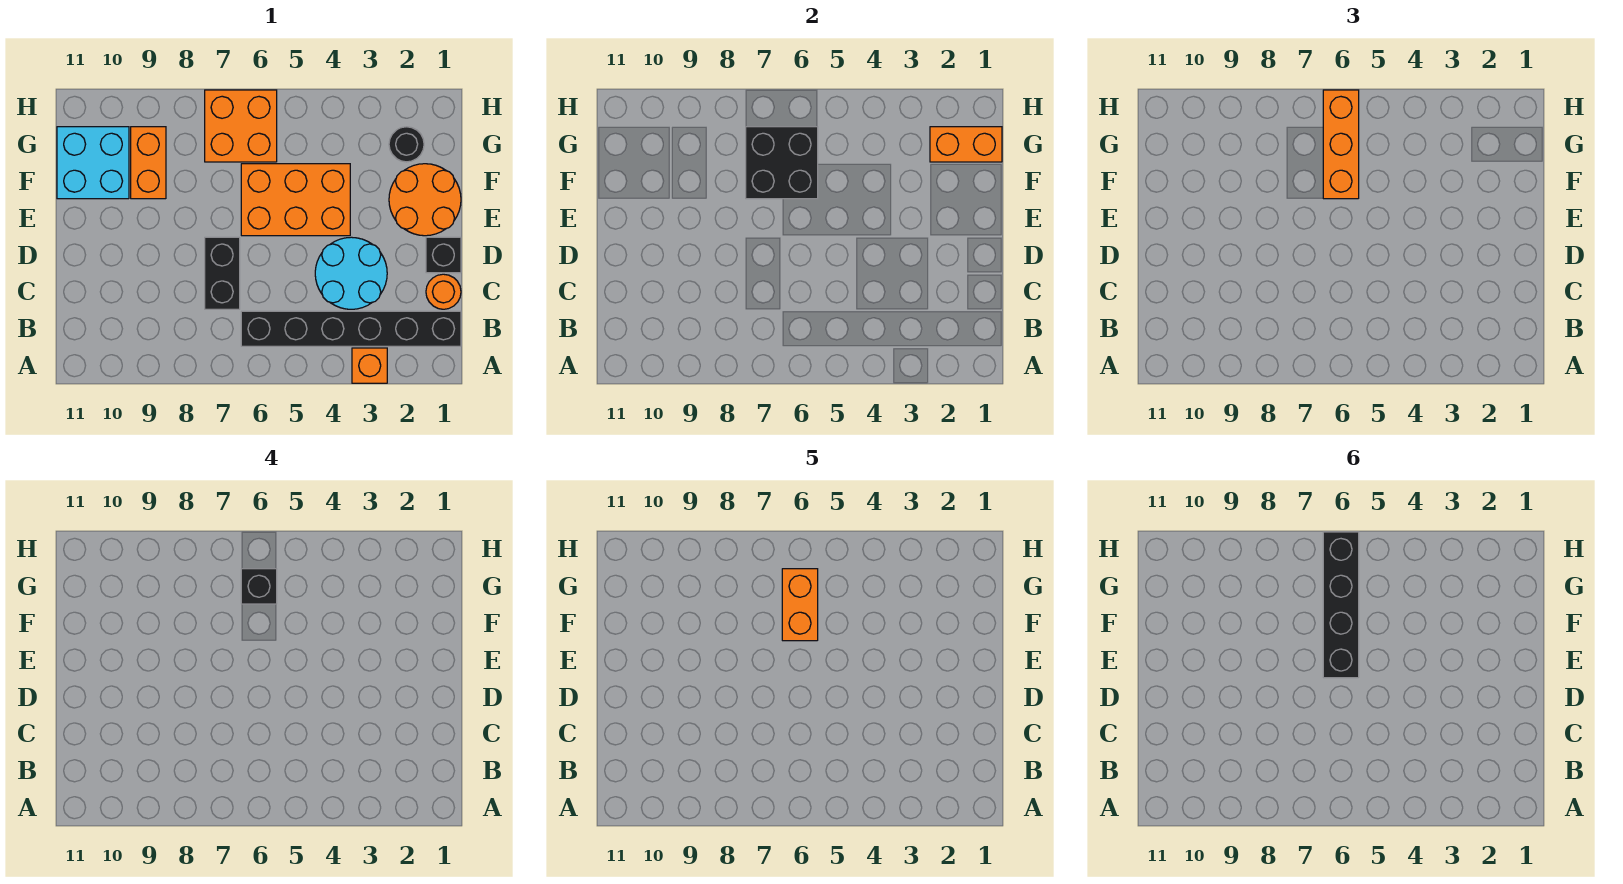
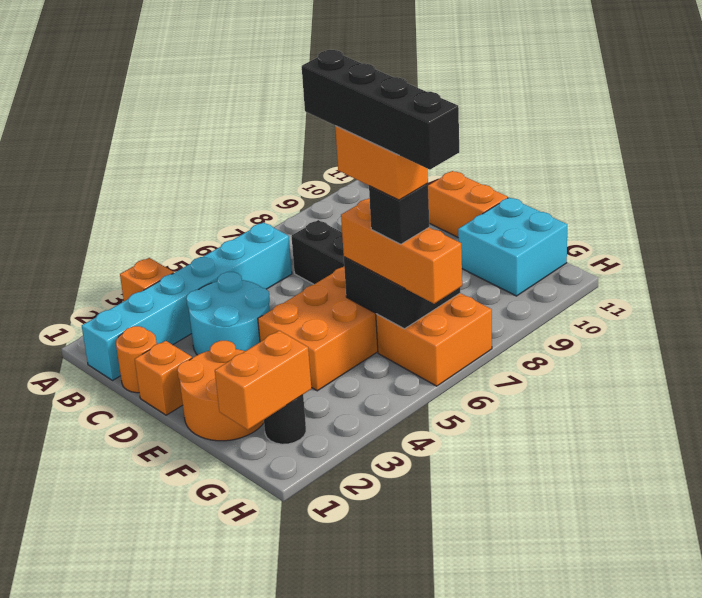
black 1x6 brick [241,311,461,346] -> cyan 1x6 brick [82,222,292,380]
black 1x1 brick [426,237,461,273] -> orange 1x1 brick [135,341,192,415]
orange 1x2 brick [131,127,166,199] -> orange 1x2 brick moved to [428,171,508,237]

